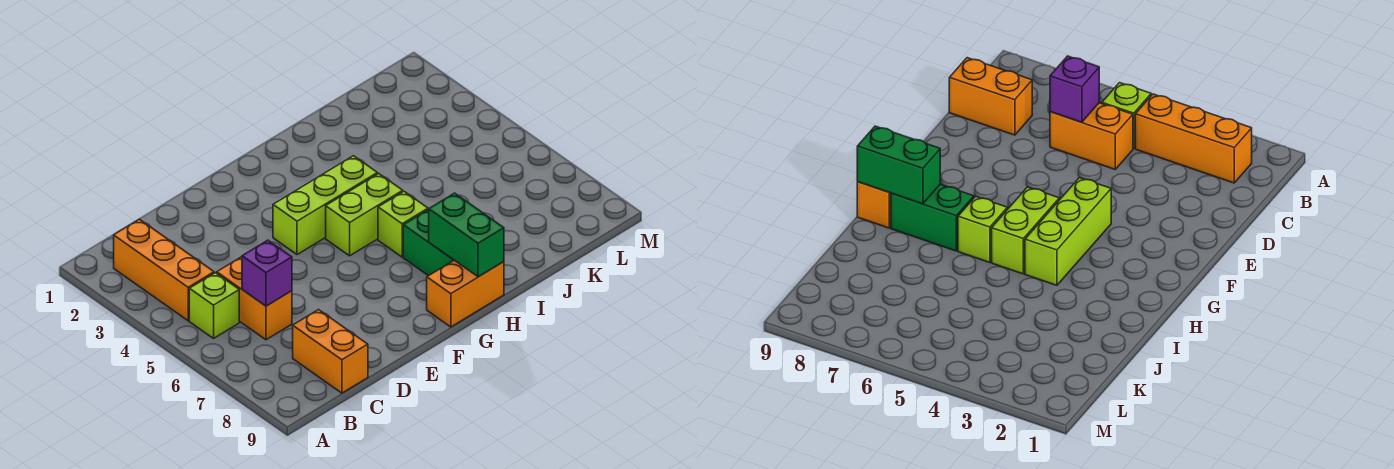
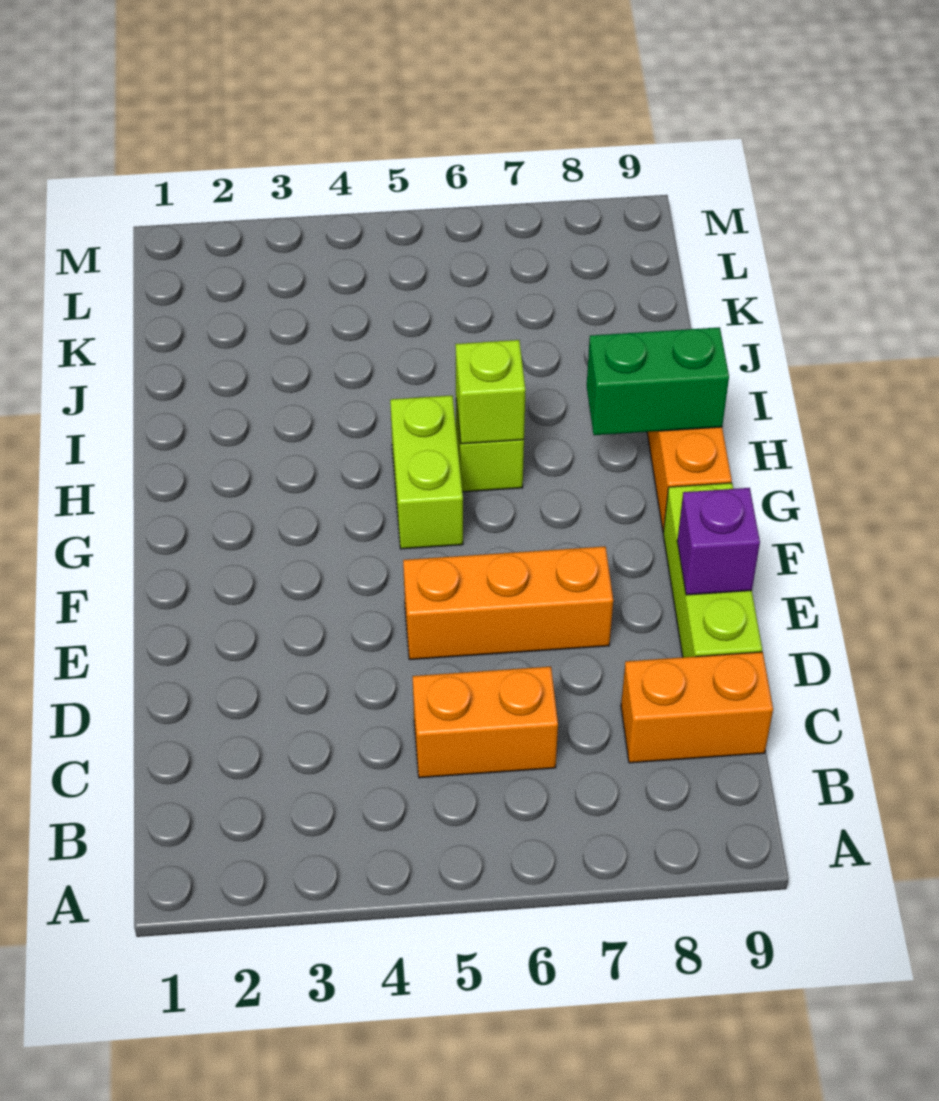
orange 1x3 brick [114,219,214,321] -> orange 1x3 brick moved to [403,546,613,659]
lime 1x1 brick [189,273,239,338] -> lime 1x1 brick moved to [455,340,525,444]
purple 1x1 brick [242,240,292,306] -> purple 1x1 brick moved to [677,488,760,595]
lime 1x3 brick [273,156,378,255] -> lime 1x3 brick moved to [663,483,762,657]
green 1x2 brick [403,210,454,276] -> none

